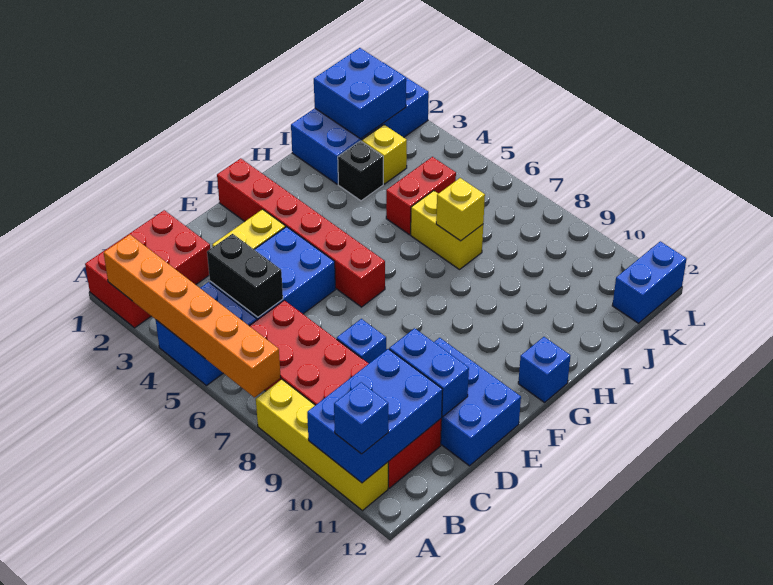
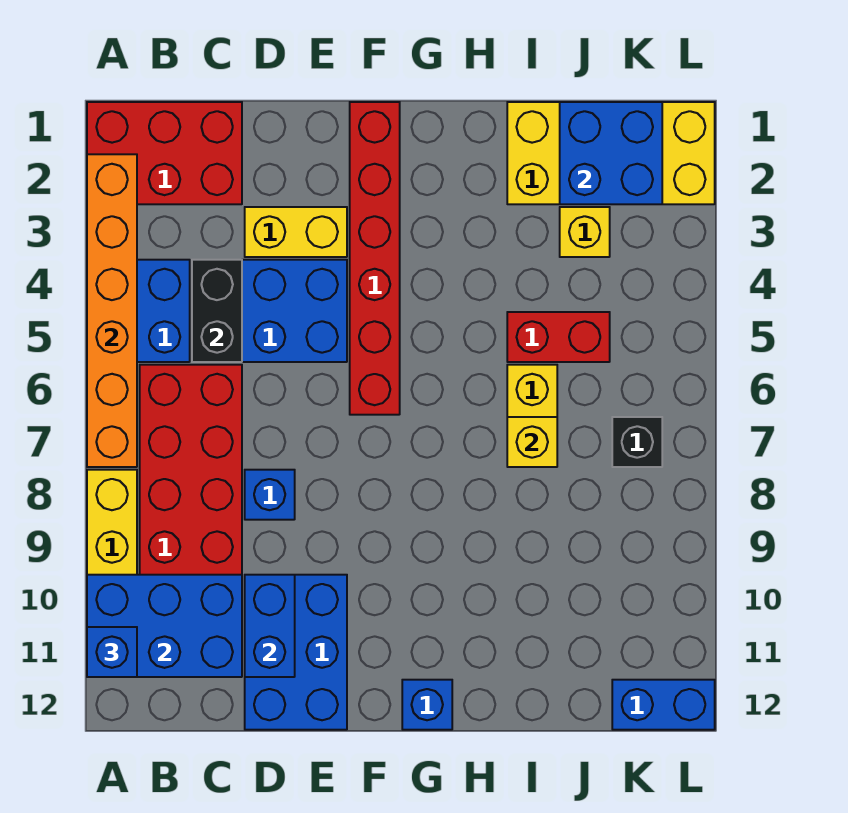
blue 2x4 brick [291,63,429,184] -> yellow 2x4 brick [507,102,715,204]
black 1x1 brick [338,141,383,201] -> black 1x1 brick moved to [612,417,662,467]

